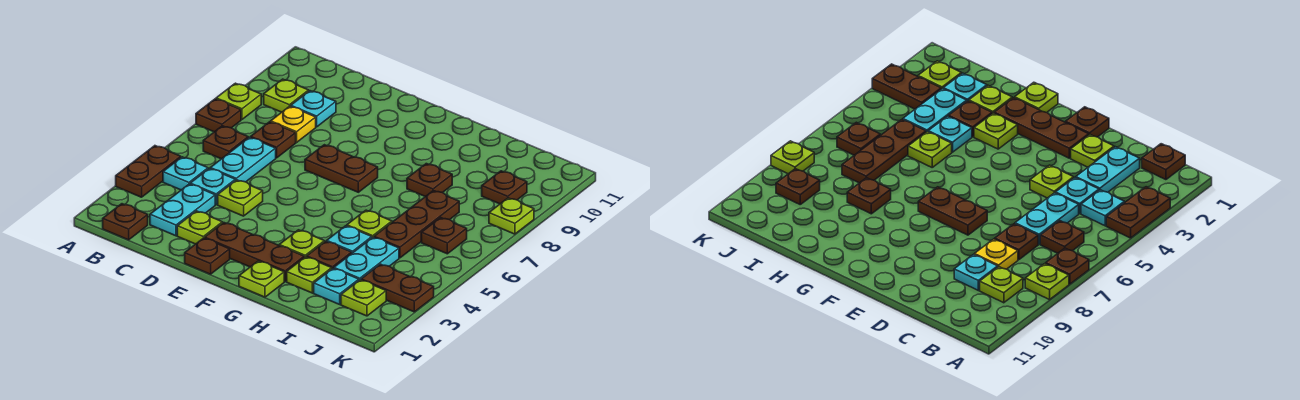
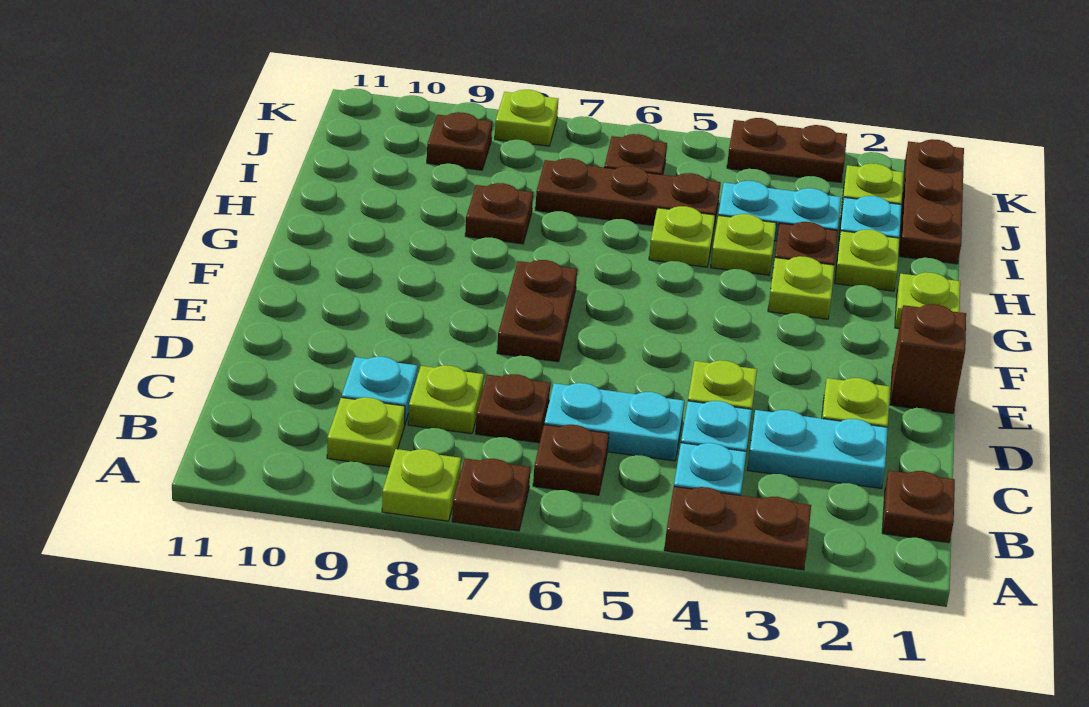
yellow 1x1 plate [271,106,316,142] -> lime 1x1 plate [408,365,484,434]
brown 1x1 plate [185,238,230,274] -> brown 1x1 brick [890,304,966,413]
brown 1x3 plate [205,223,304,282] -> brown 1x3 plate moved to [899,139,964,264]
cyan 1x1 plate [327,226,372,253] -> lime 1x1 plate [711,214,776,275]
brown 1x2 plate [361,264,434,312] -> brown 1x2 plate turned to [727,118,847,182]

